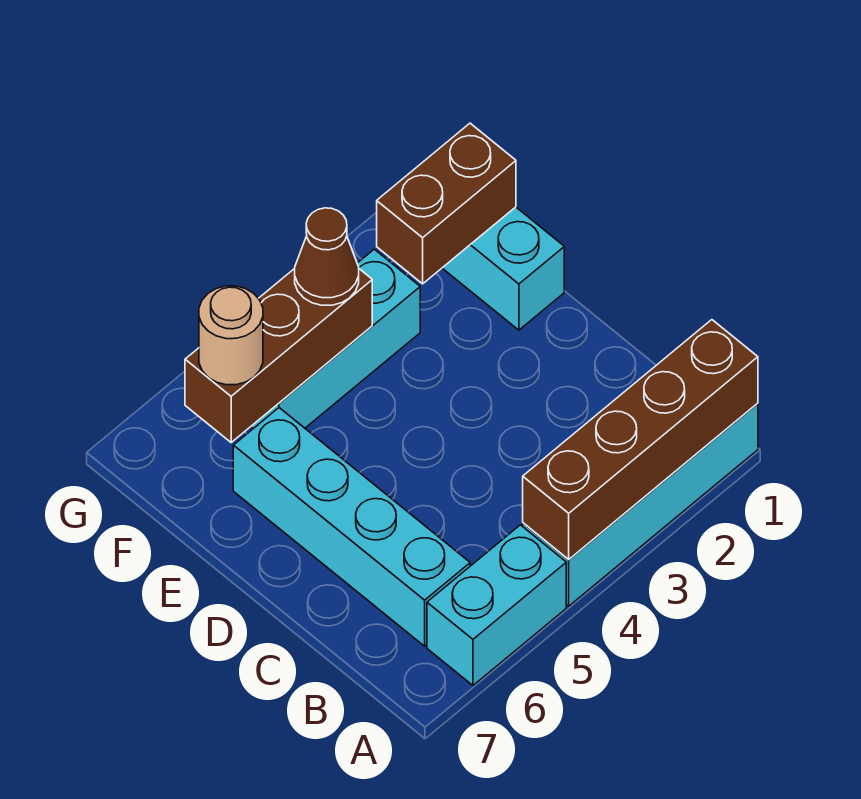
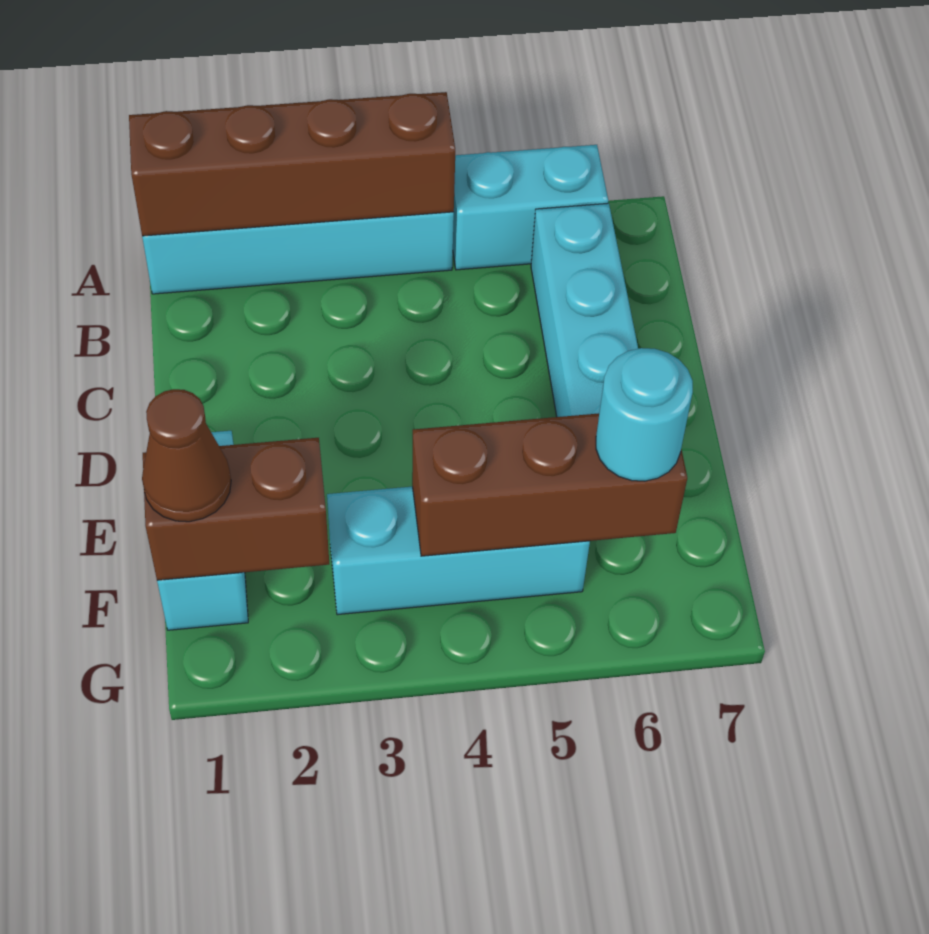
brown 1x1 cone [295,208,359,305] -> brown 1x1 cone moved to [142,389,231,522]
tan 1x1 round brick [199,286,263,385] -> cyan 1x1 round brick [596,348,693,481]

